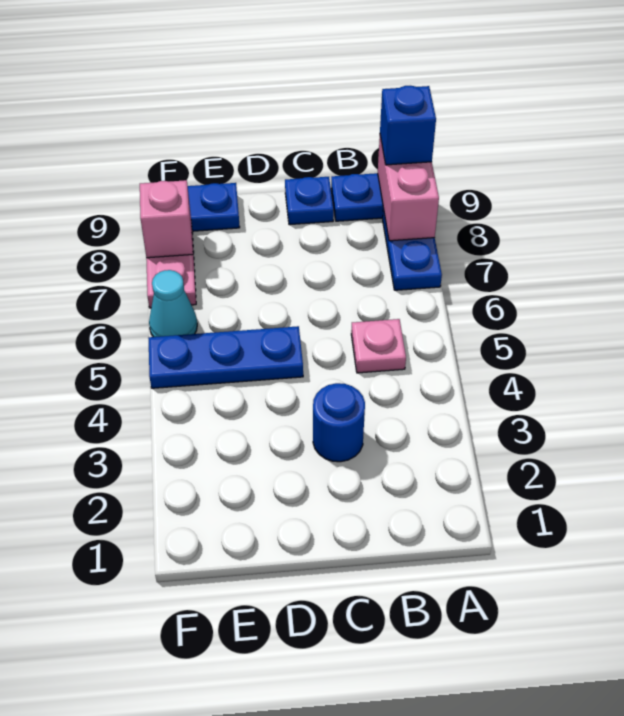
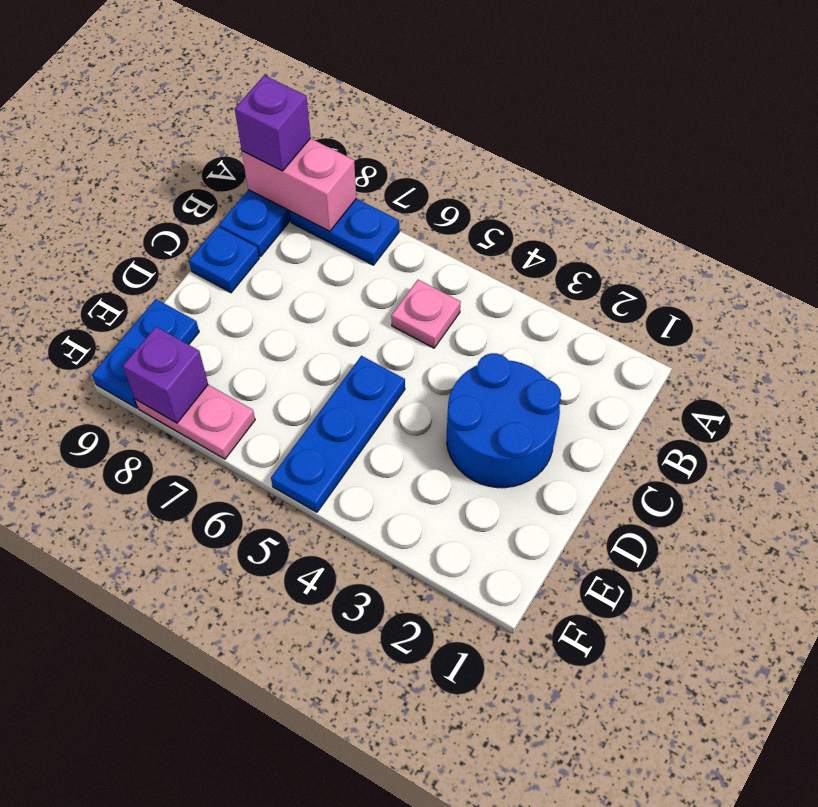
blue 1x1 brick [380,86,436,165] -> purple 1x1 brick [235,75,311,171]
blue 1x1 round brick [313,383,365,462] -> blue 2x2 round brick [447,353,561,488]
cyan 1x1 cone [149,270,197,337] -> none
pink 1x1 brick [140,180,193,258] -> purple 1x1 brick [123,327,208,423]

